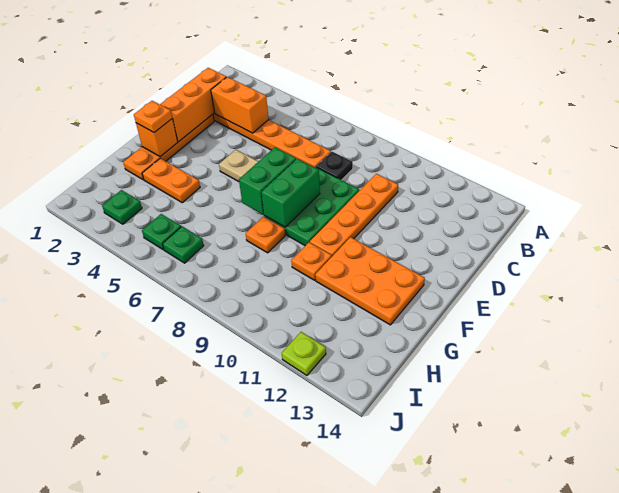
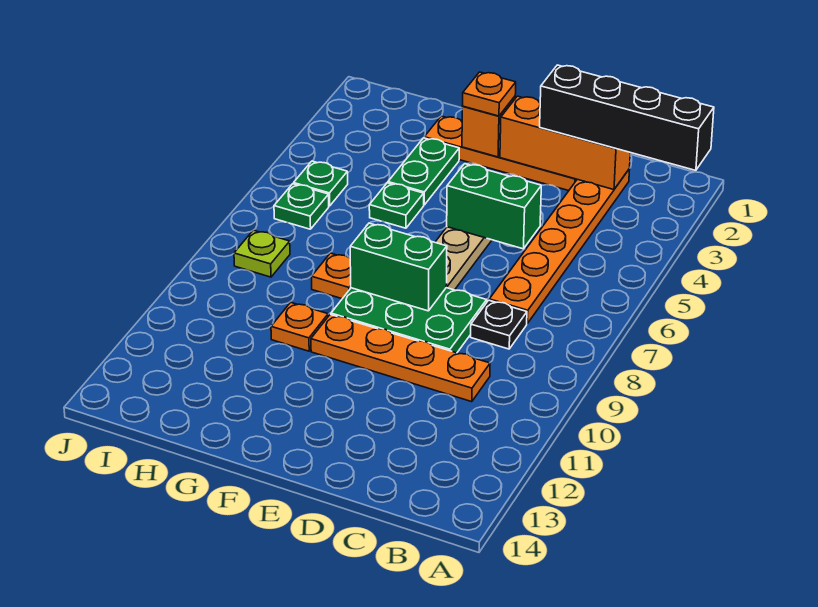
none -> black 1x4 brick [540,65,714,170]
orange 1x2 brick [211,77,269,133] -> none
green 1x2 brick [239,147,296,214] -> green 1x2 brick moved to [447,164,541,249]
orange 2x3 plate [315,237,425,325] -> none
orange 1x2 plate [142,158,200,203] -> green 1x2 plate [388,138,459,205]
green 1x1 plate [102,190,142,224] -> green 1x1 plate moved to [369,183,424,228]
lime 1x1 plate [282,332,326,375] -> lime 1x1 plate moved to [234,230,290,277]

